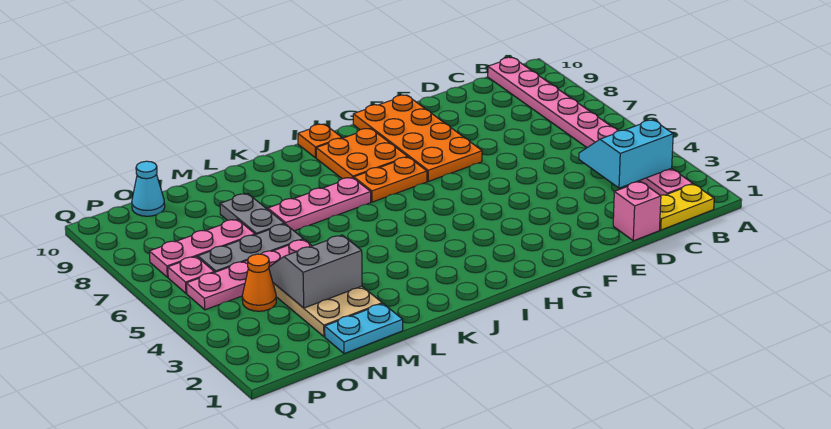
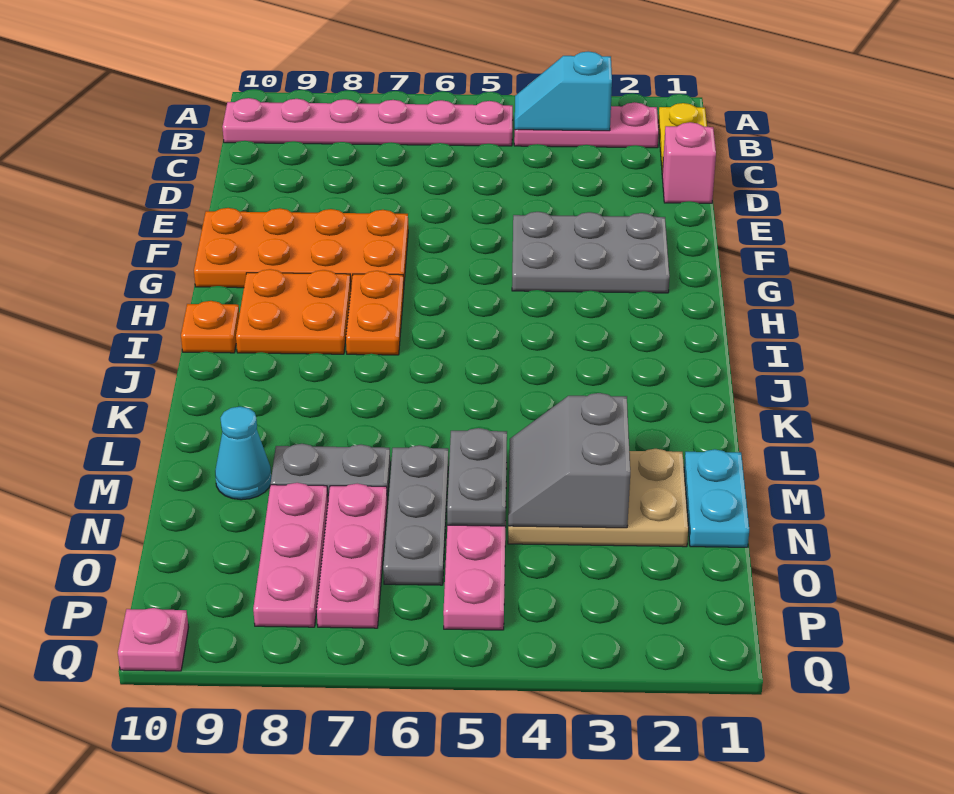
cyan 2x2 slope [579,120,673,188] -> cyan 1x2 slope [515,51,612,131]
none -> grey 2x3 plate [512,212,670,293]
pink 1x3 plate [268,177,371,231] -> pink 1x3 plate moved to [253,483,328,627]
none -> grey 1x2 plate [447,428,507,526]
orange 1x1 cone [242,254,276,311] -> none
cyan 1x1 cone [132,161,165,216] -> cyan 1x1 cone moved to [215,407,271,500]
pink 1x1 plate [168,256,214,293] -> pink 1x1 plate moved to [118,608,189,671]

